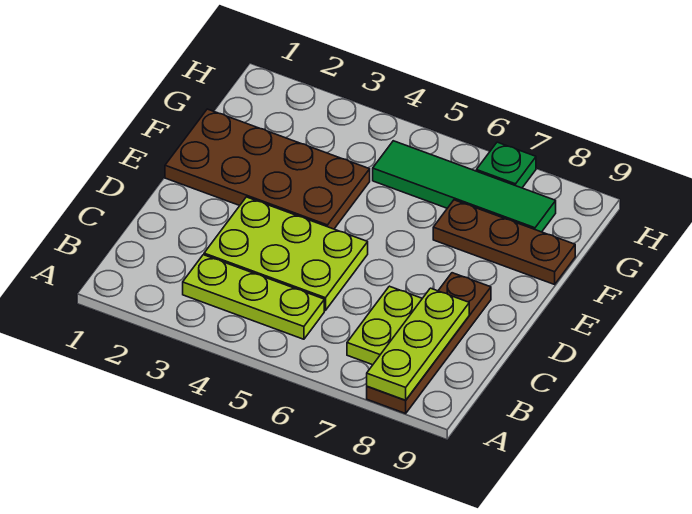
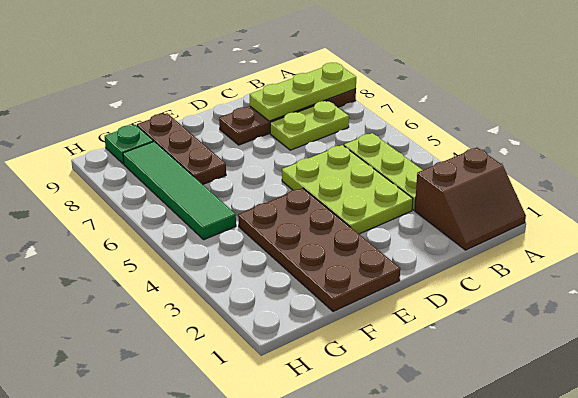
none -> brown 2x2 slope [415,148,526,250]
green 1x1 plate [476,142,536,188] -> green 1x1 plate moved to [105,125,153,164]

